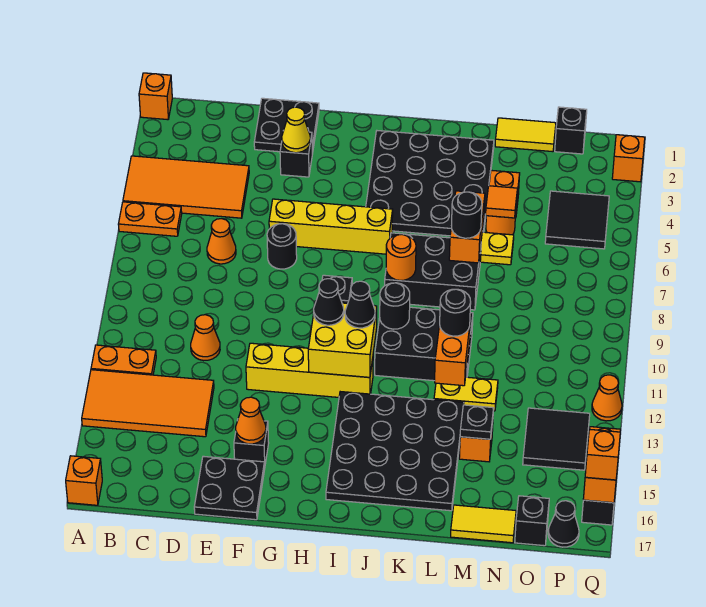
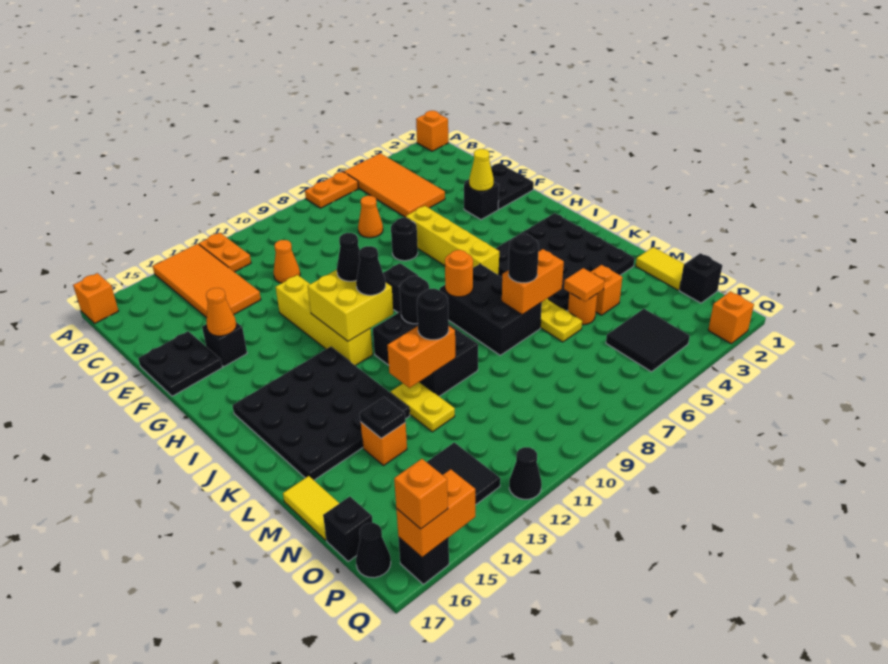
orange 1x2 plate [118,202,182,236] -> orange 1x2 plate turned to [305,172,358,208]
orange 1x1 cone [592,375,622,421] -> black 1x1 cone [509,447,542,499]

